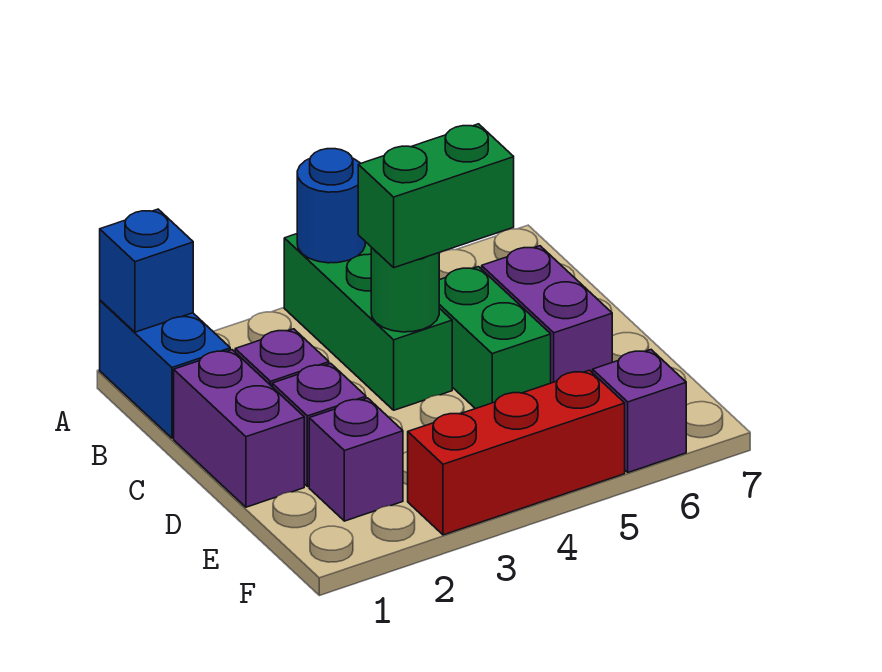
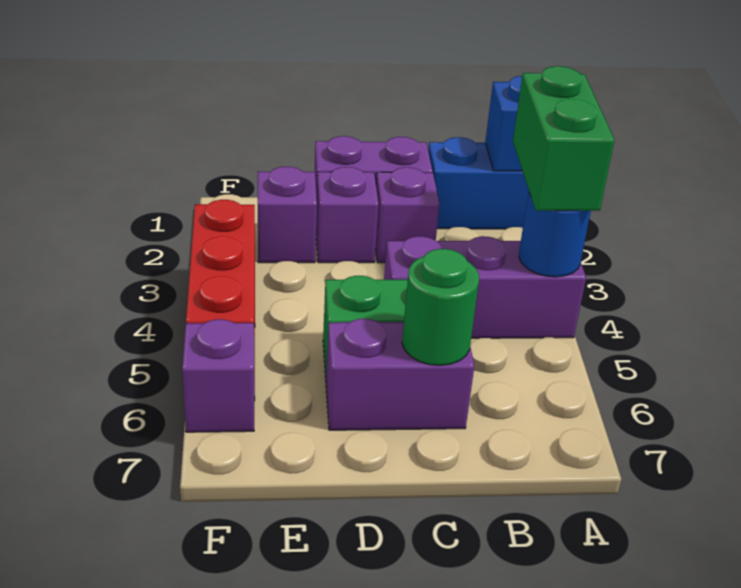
green 1x3 brick [284,234,452,410] -> purple 1x3 brick [384,236,586,338]
green 1x1 round brick [371,247,439,332] -> green 1x1 round brick moved to [402,249,479,365]
green 1x2 brick [358,124,514,268] -> green 1x2 brick moved to [513,66,614,211]

